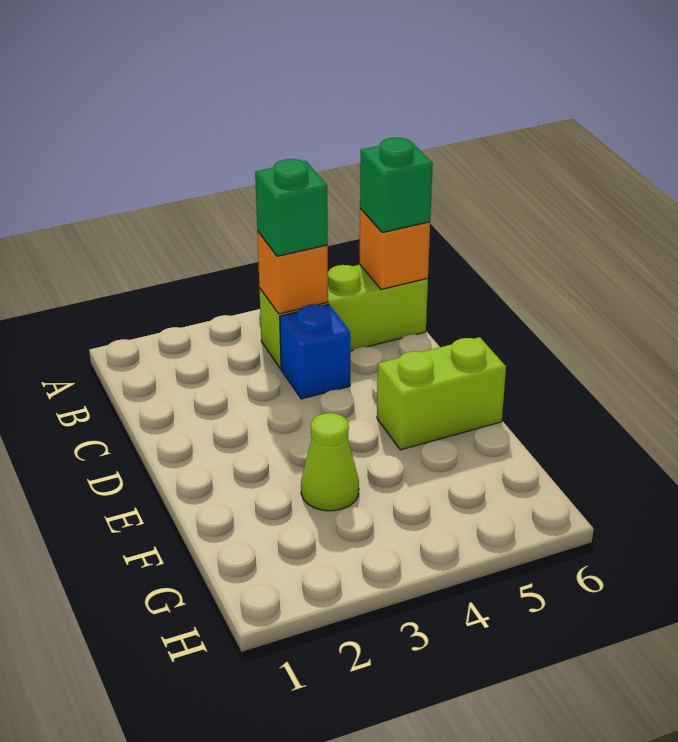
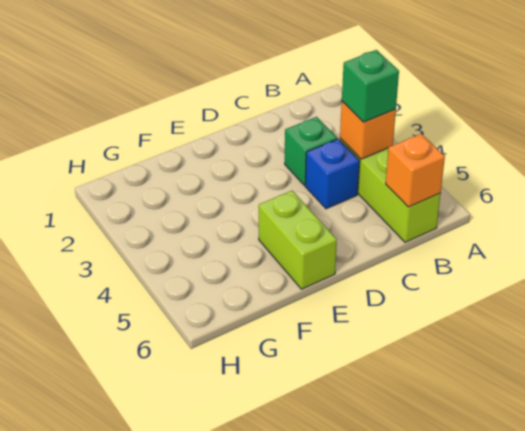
green 1x1 brick [360,138,433,233] -> green 1x1 brick moved to [285,117,337,186]
lime 1x1 cone [301,413,359,511] -> none

